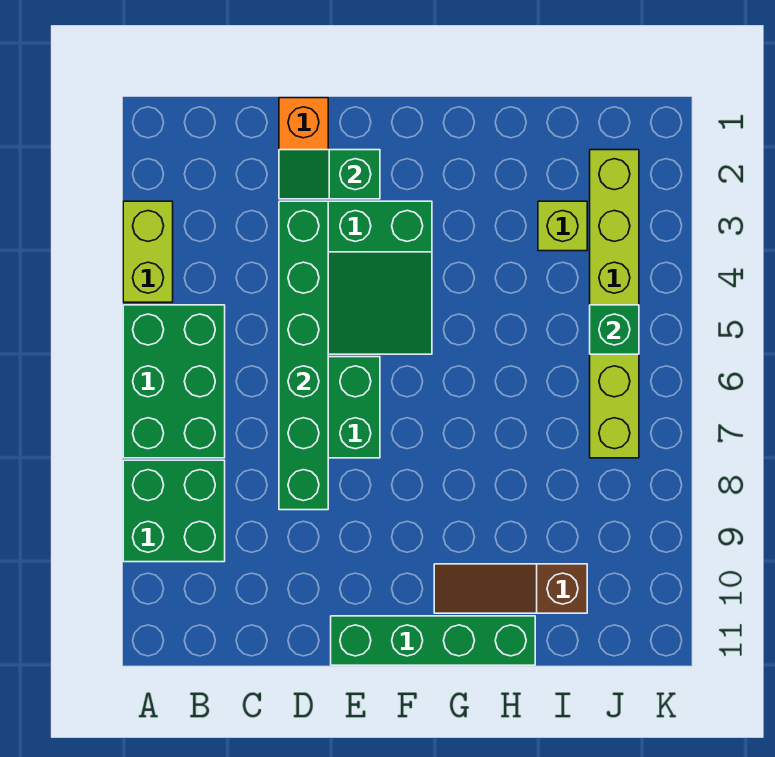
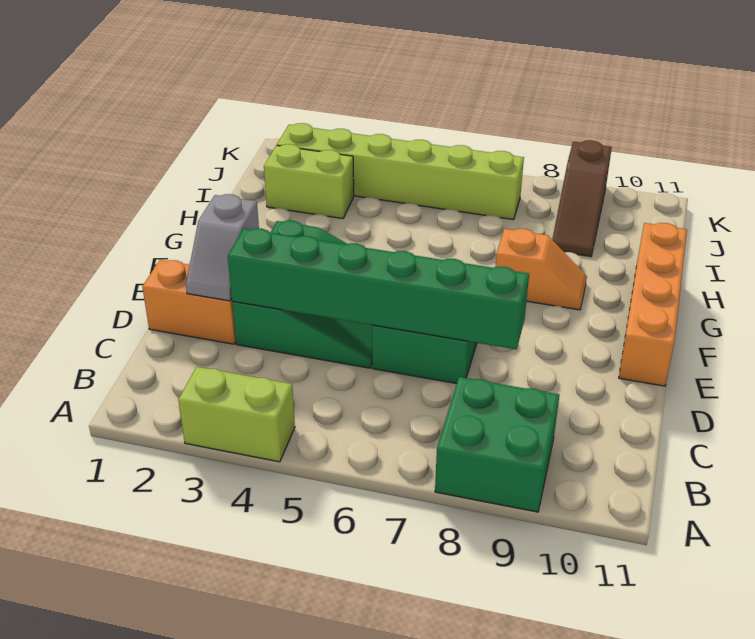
green 2x3 brick [123,305,225,458] -> none
green 1x2 slope [279,150,380,199] -> grey 1x2 slope [186,194,259,301]
green 1x4 brick [331,616,535,665] -> orange 1x4 brick [619,223,687,386]
none -> orange 1x2 slope [495,229,587,310]
brown 1x3 slope [434,564,587,613] -> brown 1x3 slope moved to [552,140,612,257]
lime 1x1 brick [538,201,587,251] -> lime 1x2 brick [264,144,354,219]
green 1x1 brick [590,305,639,354] -> none

